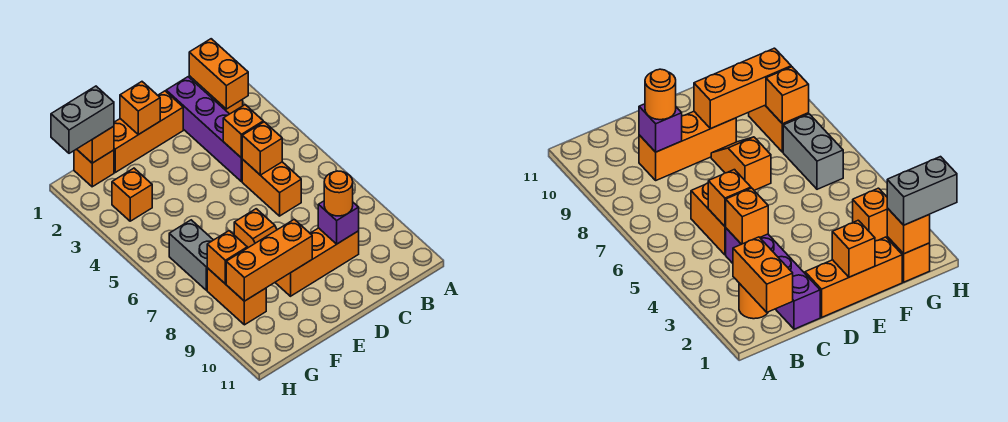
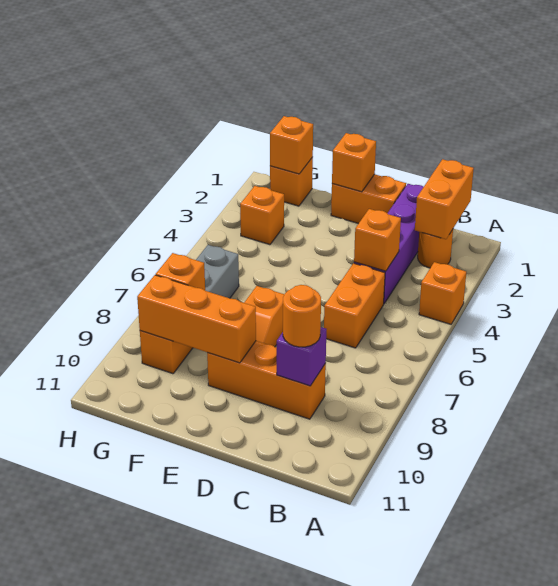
orange 1x1 brick [242,122,282,175] -> orange 1x1 brick moved to [419,262,466,324]
orange 1x3 brick [114,91,183,172] -> orange 1x2 brick [331,174,406,224]
grey 1x2 brick [51,86,114,153] -> none

